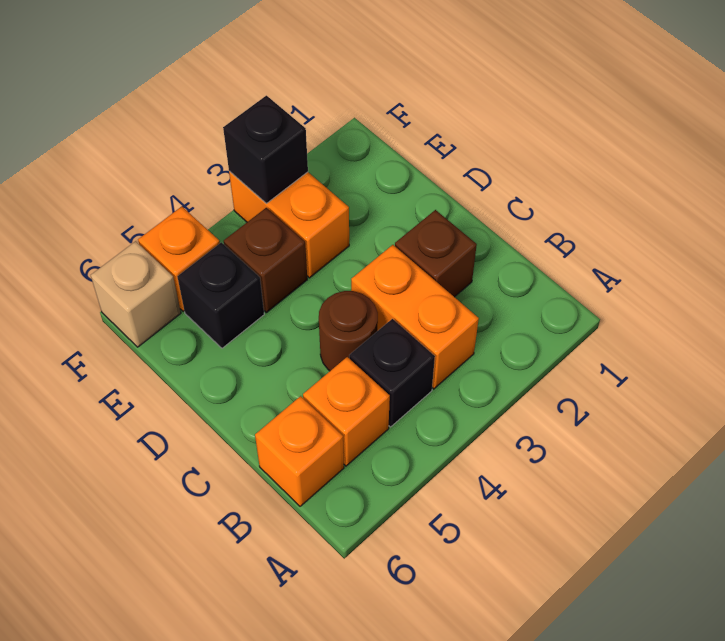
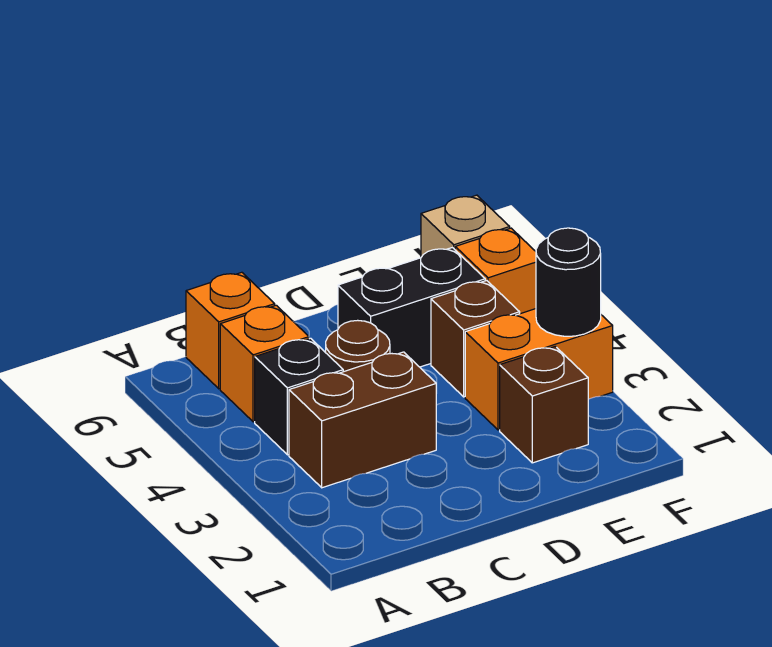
orange 1x2 brick [351,245,479,389] -> brown 1x2 brick [289,352,436,488]
brown 1x1 brick [395,210,477,297] -> brown 1x1 brick moved to [500,346,588,463]
black 1x1 brick [177,242,264,348] -> black 1x2 brick [338,248,485,367]
black 1x1 brick [223,96,308,203] -> black 1x1 round brick [536,228,601,336]

